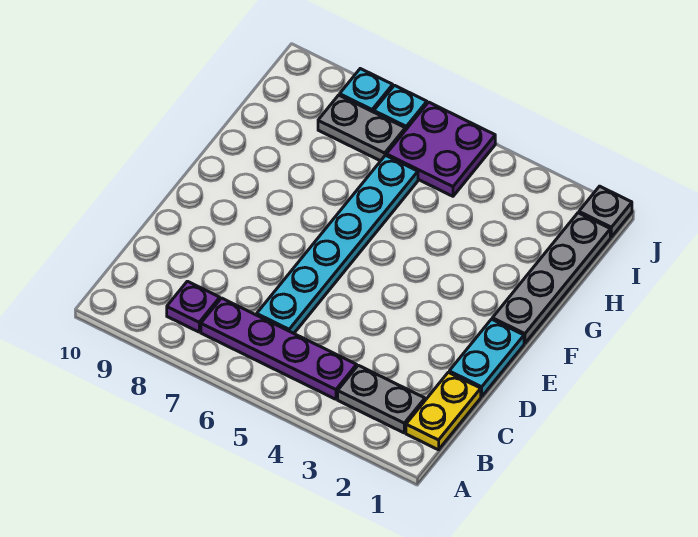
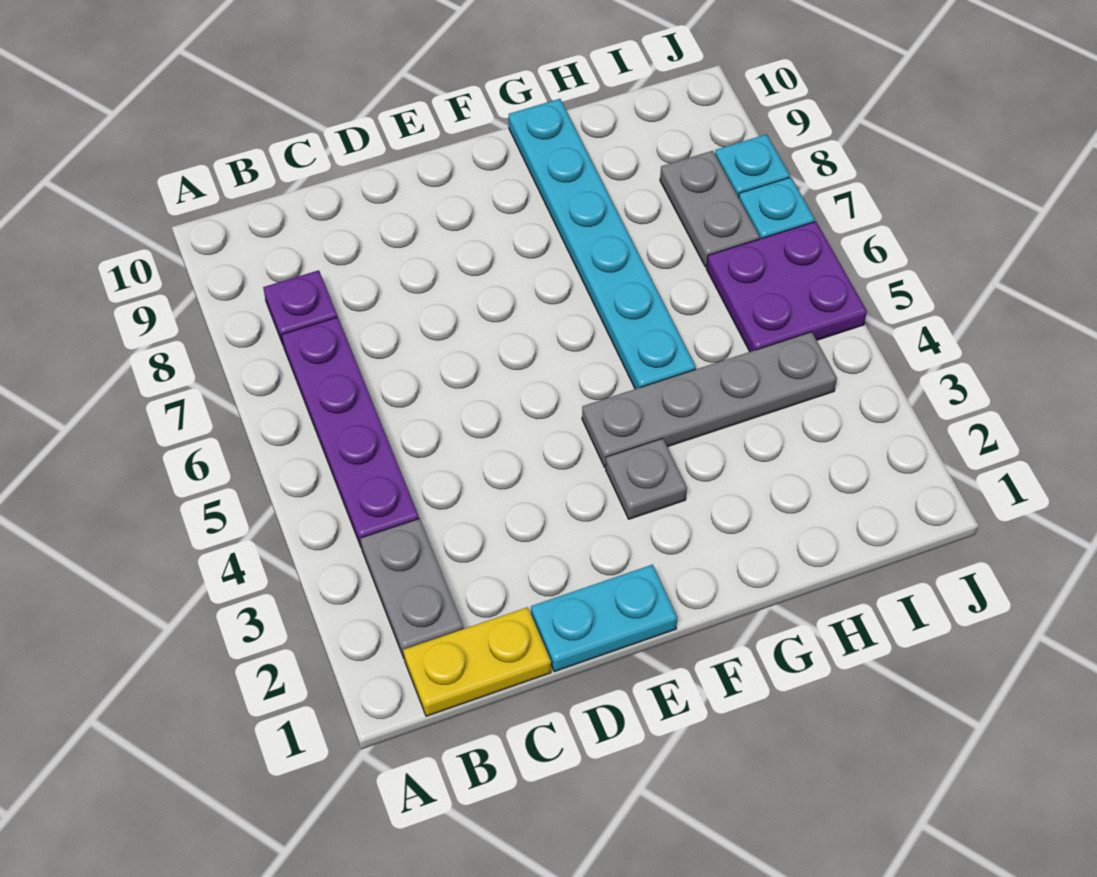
cyan 1x6 plate [257,155,418,333] -> cyan 1x6 plate turned to [509,99,696,389]
grey 1x4 plate [492,213,610,343] -> grey 1x4 plate moved to [582,332,837,467]
grey 1x1 plate [579,186,632,237] -> grey 1x1 plate moved to [606,438,687,519]

